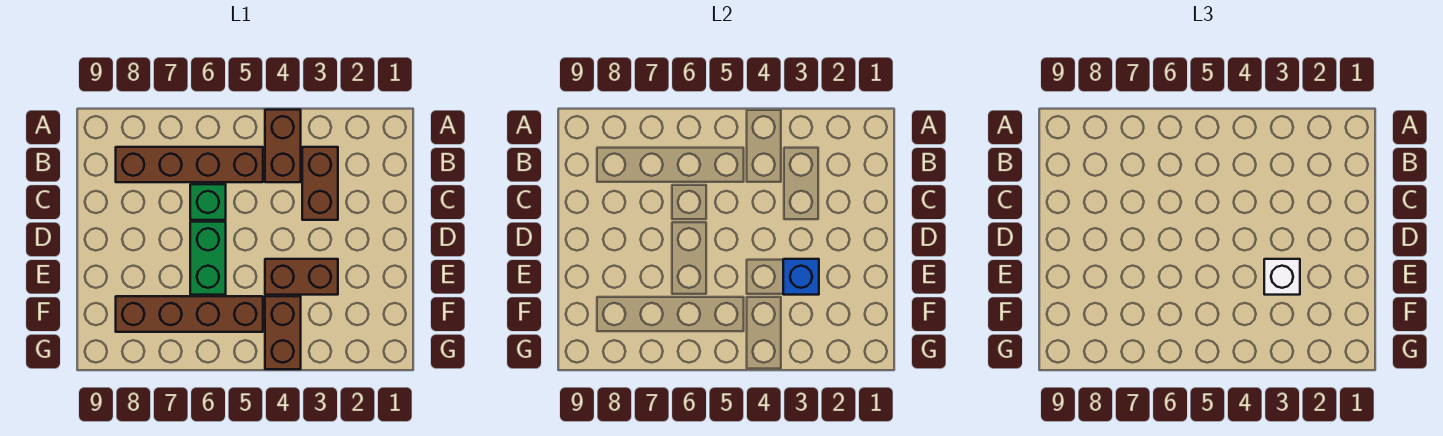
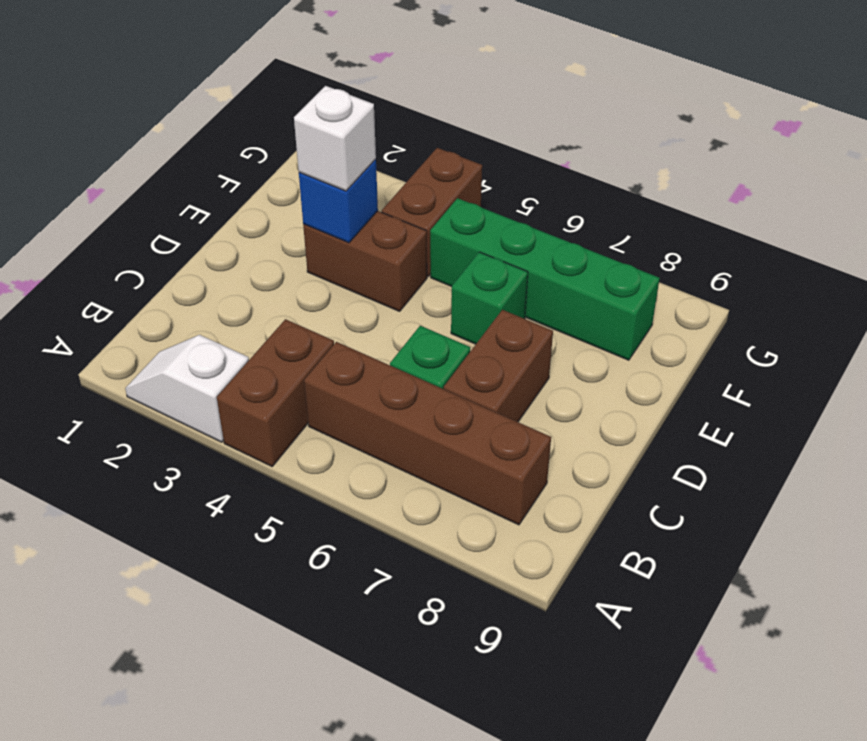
none -> white 1x2 slope [125,335,249,442]
brown 1x2 brick [302,147,338,220] -> brown 1x2 brick moved to [444,310,553,422]
green 1x2 brick [190,222,226,295] -> green 1x1 brick [451,252,528,344]
brown 1x4 brick [116,296,263,332] -> green 1x4 brick [430,198,660,360]

